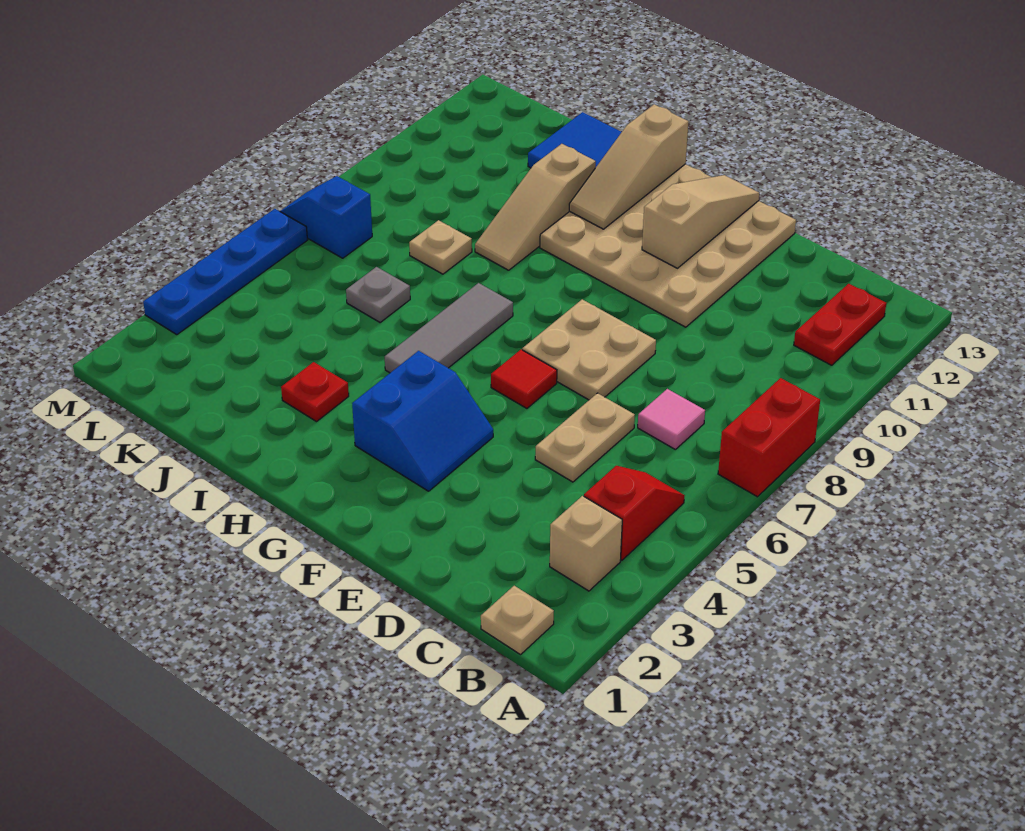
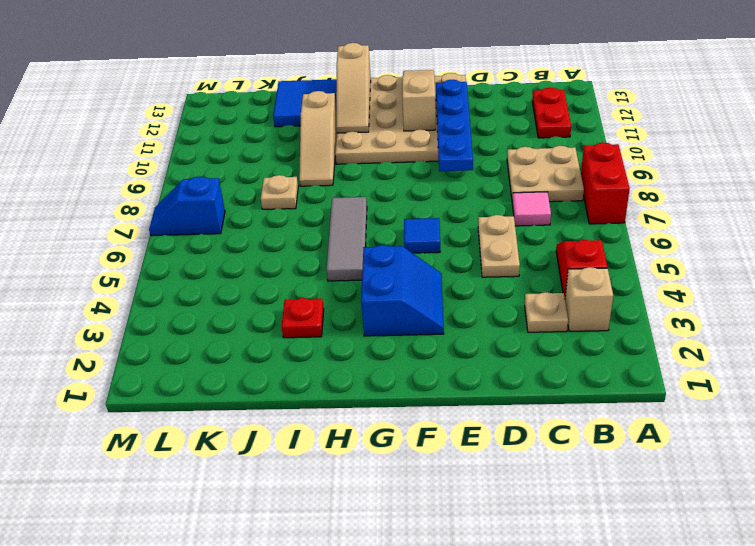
tan 1x1 plate [481,586,554,655] -> tan 1x1 plate moved to [525,292,568,332]
tan 2x2 plate [522,299,656,400] -> tan 2x2 plate moved to [507,146,584,202]
red 1x1 tile [491,350,557,408] -> blue 1x1 tile [404,218,440,253]
grey 1x1 plate [346,267,410,322] -> none
blue 1x4 plate [143,209,307,335] -> blue 1x4 plate moved to [436,80,473,171]

